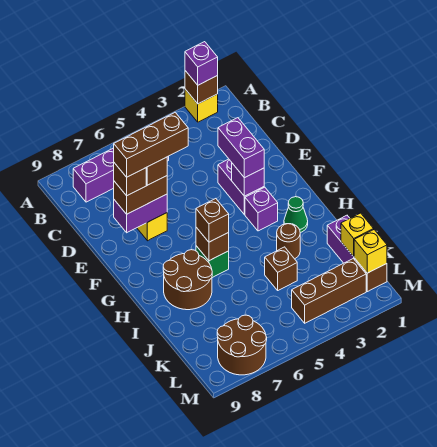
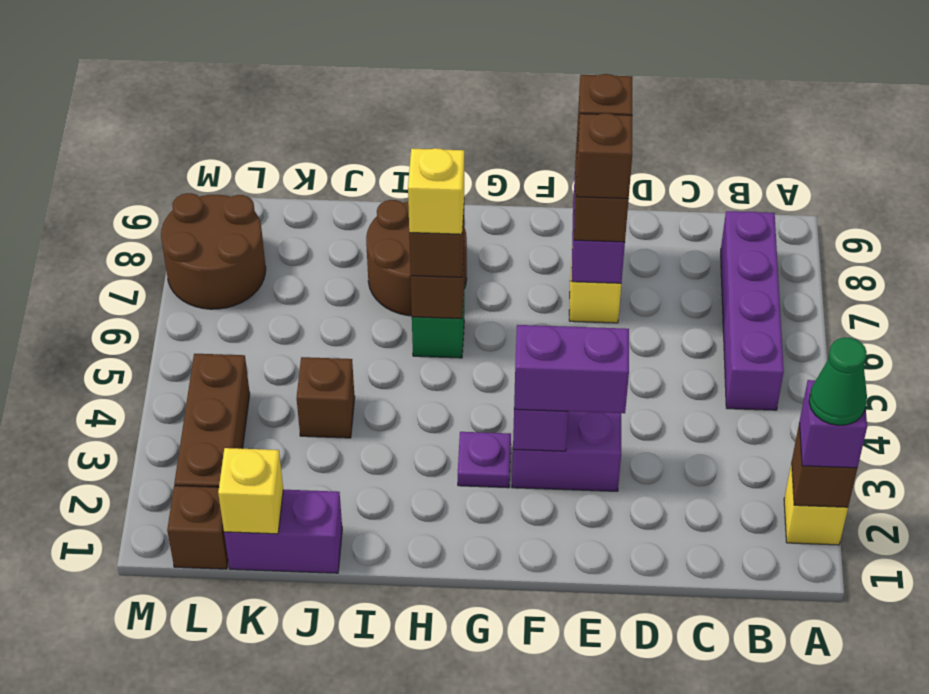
brown 1x3 brick [114,112,188,177] -> none
purple 1x1 brick [245,187,278,231] -> purple 1x1 plate [458,432,511,488]
green 1x1 cone [284,197,308,233] -> green 1x1 cone moved to [809,337,867,425]
brown 1x1 round brick [277,224,300,259] -> none
yellow 1x1 brick [354,230,387,273] -> yellow 1x1 brick moved to [408,148,464,234]

